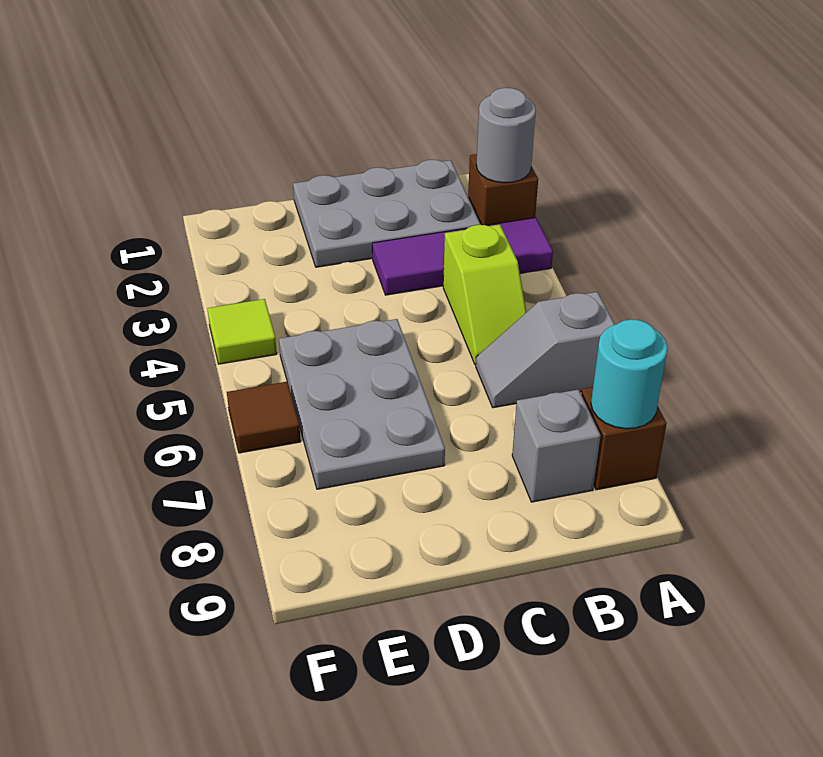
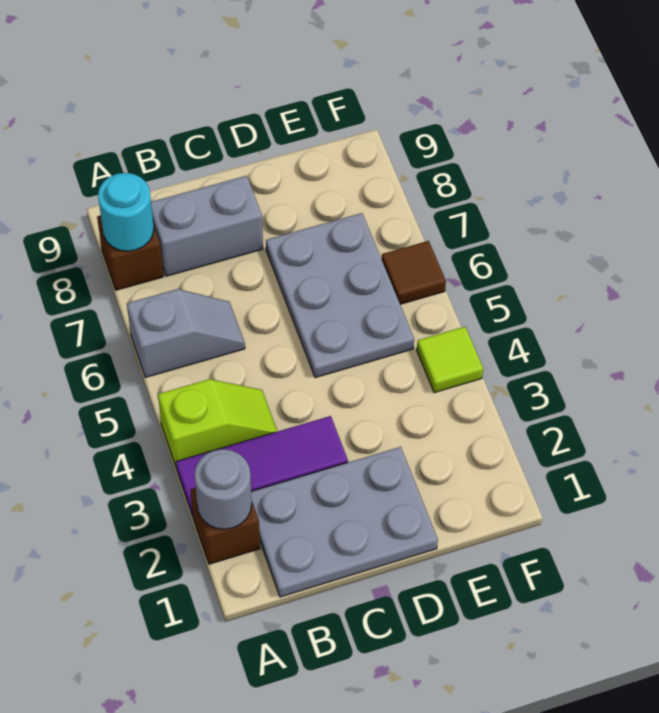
lime 1x2 slope [443,224,526,365] -> lime 1x2 slope turned to [158,379,277,468]
grey 1x1 brick [512,389,601,502] -> grey 1x2 brick [151,176,263,276]

